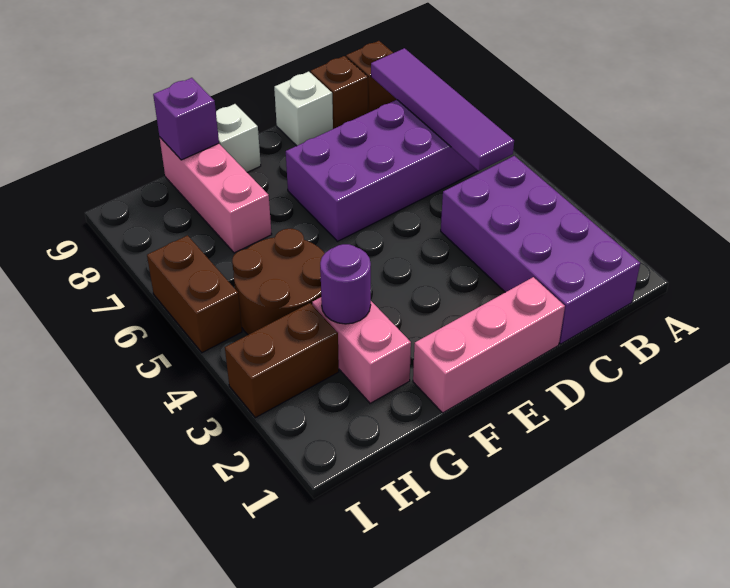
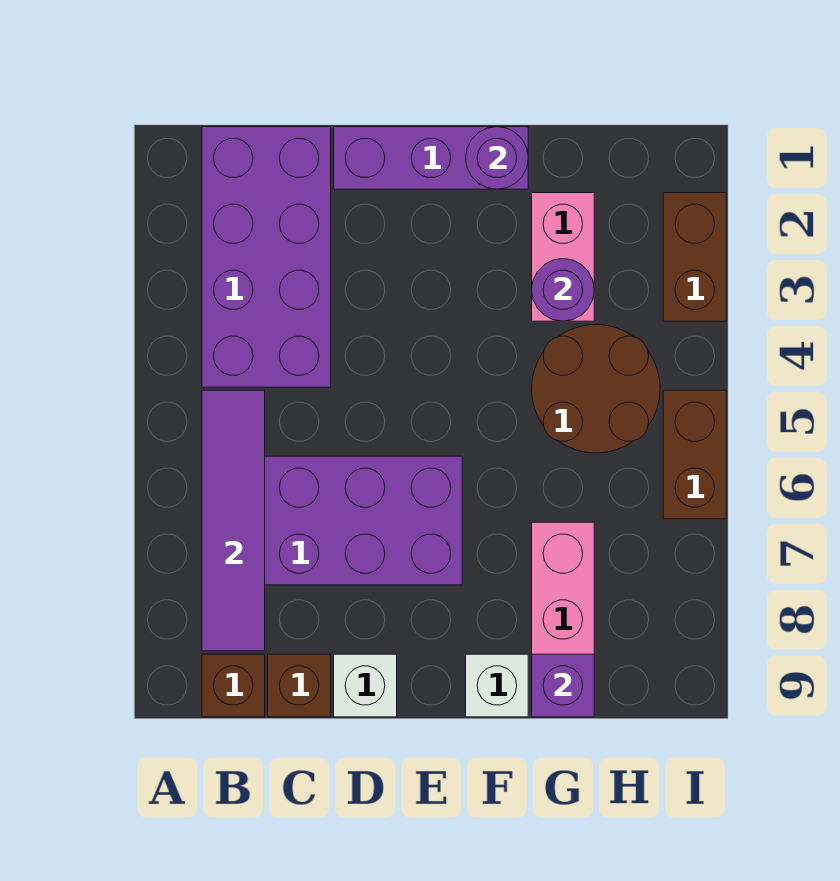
pink 1x3 brick [413,277,565,413] -> purple 1x3 brick [334,127,528,189]
none -> purple 1x1 round brick [466,127,528,189]
brown 1x2 brick [225,303,339,418] -> brown 1x2 brick turned to [663,193,726,321]

